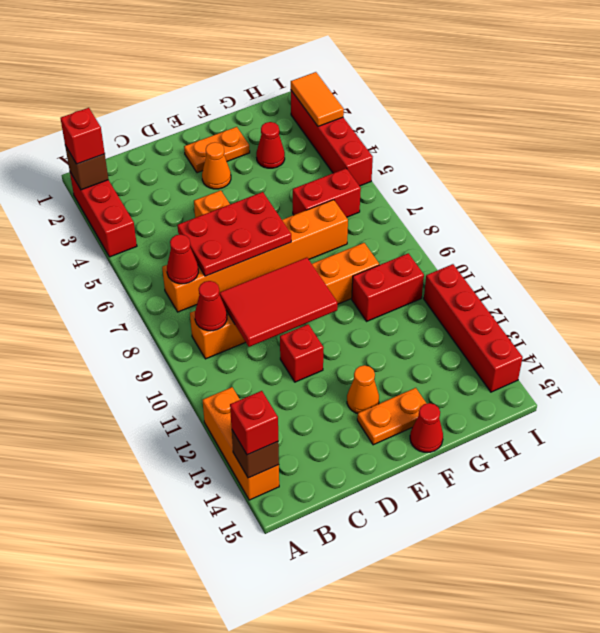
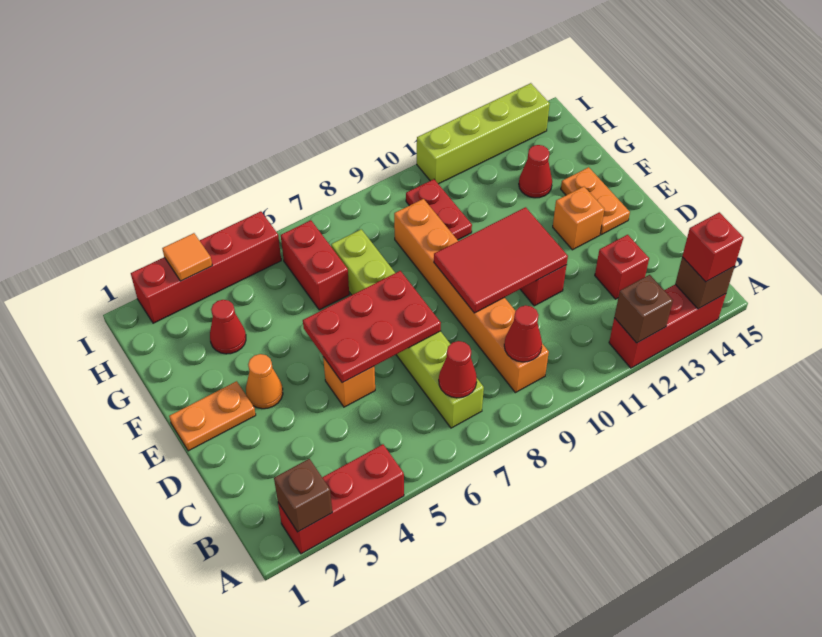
red 1x1 brick [61,108,105,164] -> red 1x1 brick moved to [595,235,649,299]
orange 1x3 brick [203,387,279,500] -> red 1x3 brick [609,284,726,368]
none -> brown 1x1 brick [614,275,673,343]
orange 1x6 brick [162,200,348,312] -> lime 1x6 brick [331,229,484,428]
red 2x3 plate [178,192,291,276] -> red 2x3 plate turned to [303,271,441,383]
red 2x3 tile [219,258,338,347] -> red 2x3 tile turned to [434,207,568,313]
orange 1x2 plate [184,127,250,173] -> orange 1x2 plate turned to [169,381,256,451]
orange 1x1 cone [347,365,379,414] -> orange 1x1 brick [553,187,604,250]
red 1x1 cone [410,403,443,452] -> red 1x1 cone moved to [519,145,552,198]
red 1x2 brick [352,253,424,321] -> red 1x2 plate [406,179,472,240]
orange 1x2 tile [291,72,344,126] -> orange 1x1 tile [162,233,212,281]
red 1x4 brick [424,264,523,392] -> lime 1x4 brick [417,83,550,184]

